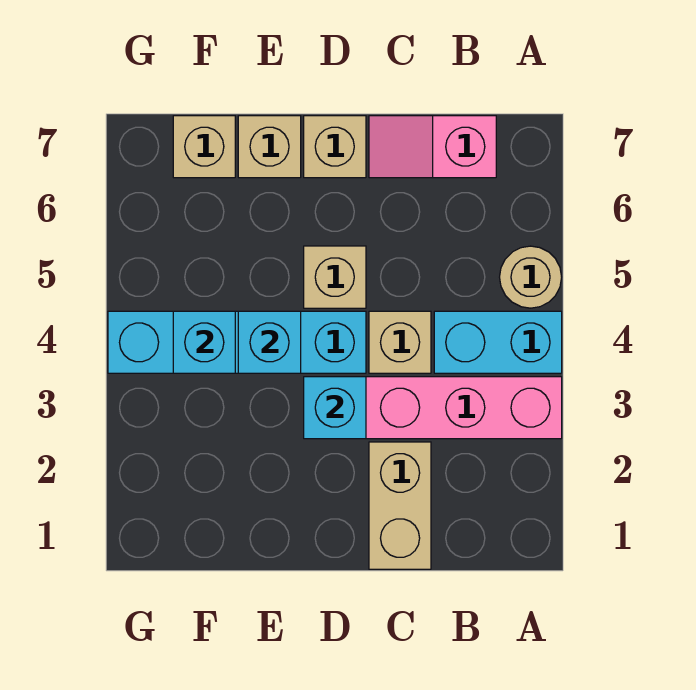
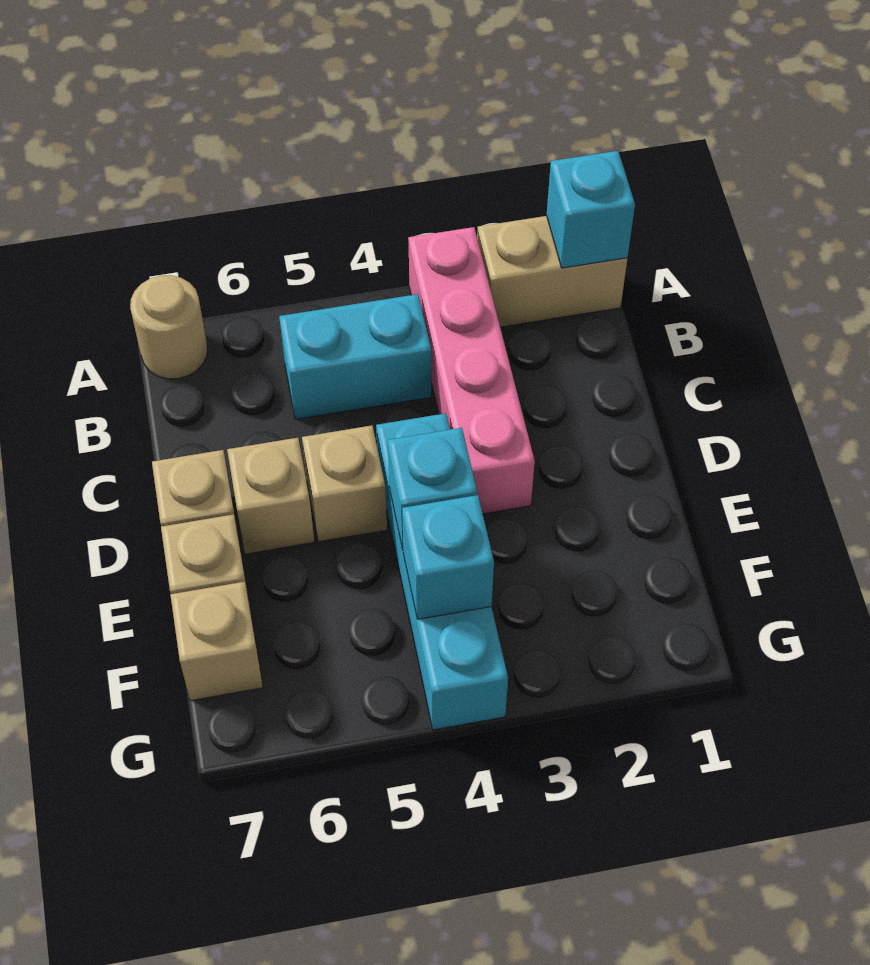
cyan 1x2 brick [434,311,562,373] -> cyan 1x2 brick turned to [279,294,431,419]
tan 1x1 round brick [500,246,562,308] -> tan 1x1 round brick moved to [130,275,207,379]
pink 1x2 slope [369,116,496,178] -> none
tan 1x2 brick [369,442,431,569] -> tan 1x2 brick moved to [477,216,627,327]
tan 1x1 brick [369,311,431,373] -> tan 1x1 brick moved to [227,438,314,554]
cyan 1x1 brick [304,377,366,439] -> cyan 1x1 brick moved to [547,151,635,268]

